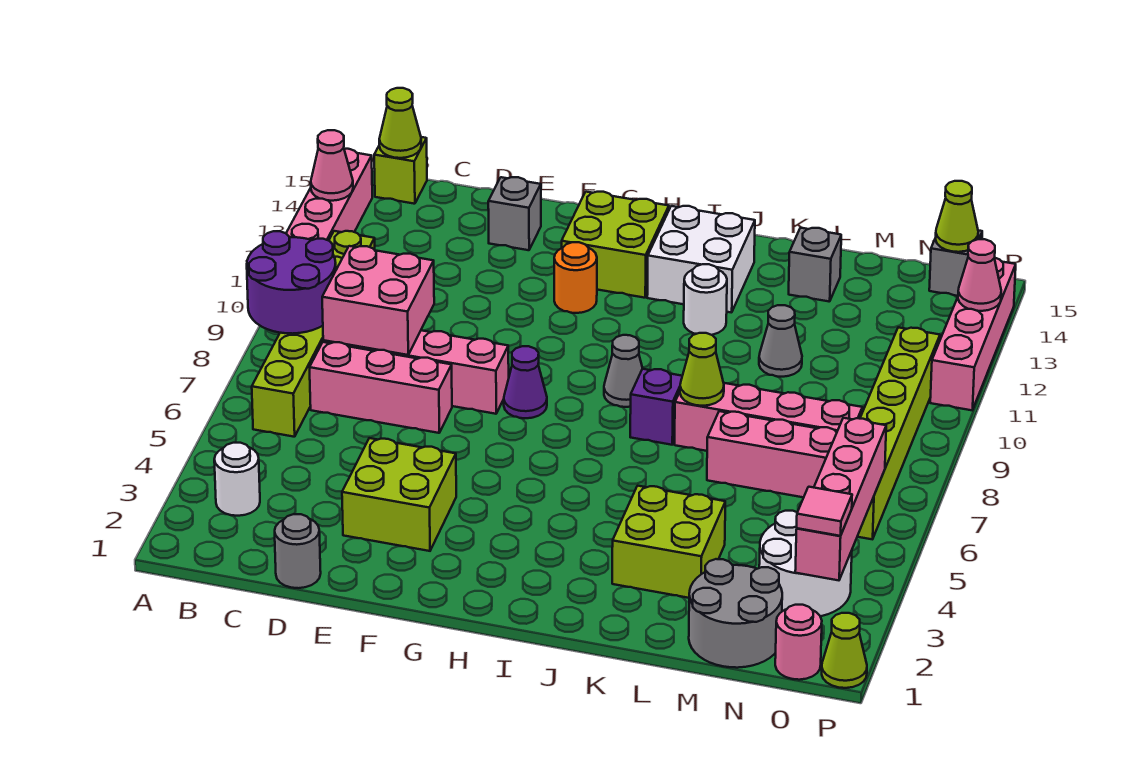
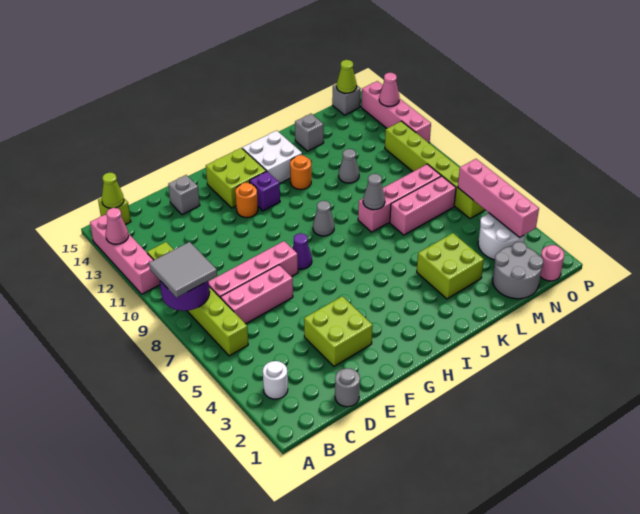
none -> grey 2x2 tile [149,242,217,298]
pink 2x2 brick [322,246,434,355] -> none
purple 1x1 brick [630,369,682,445] -> purple 1x1 brick moved to [250,171,280,211]
white 1x1 round brick [684,264,727,335] -> orange 1x1 round brick [290,155,311,189]
lime 1x1 cone [680,333,724,406] -> grey 1x1 cone [363,174,385,210]
pink 1x1 tile [797,487,852,536] -> none
lime 1x1 cone [822,613,867,688] -> none

